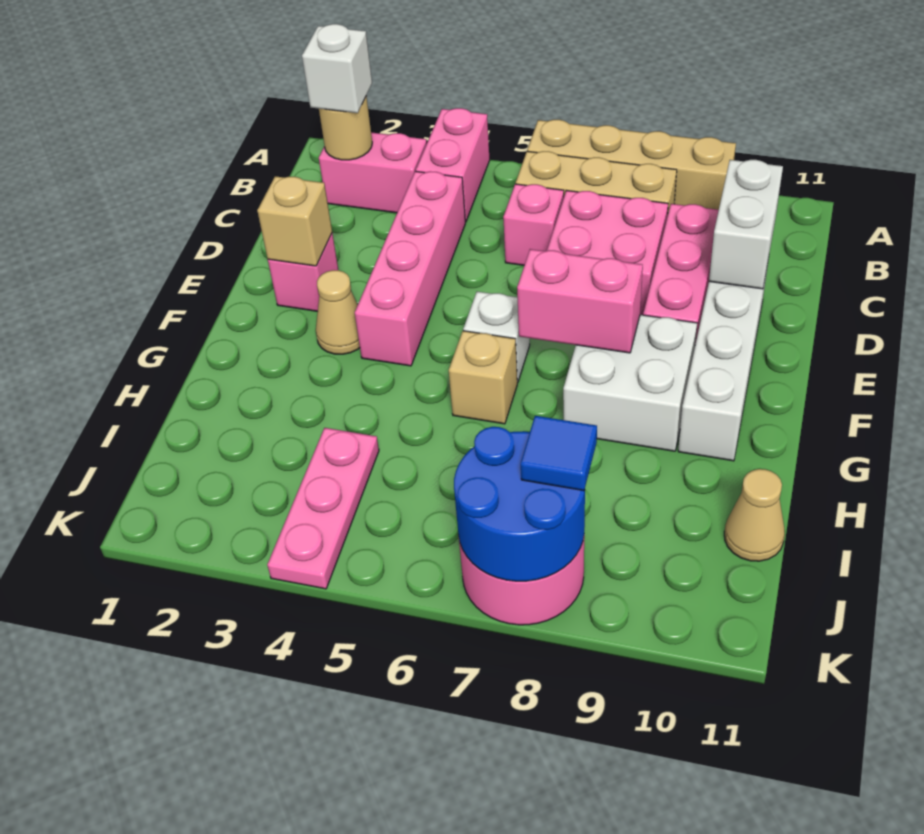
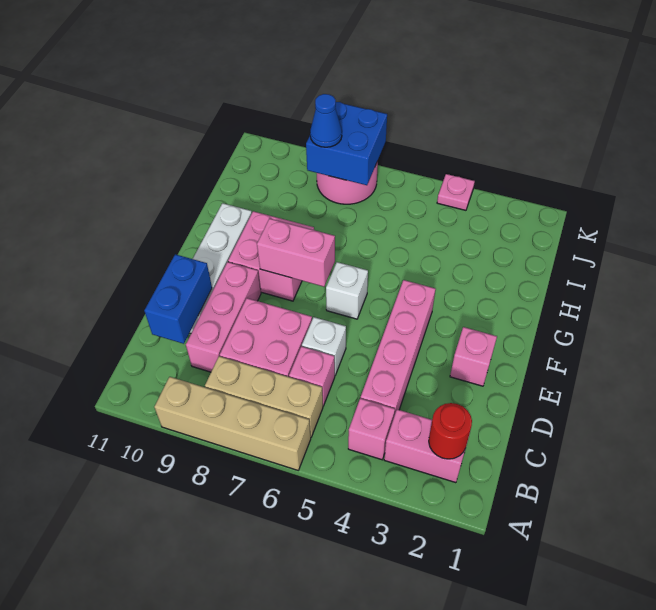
pink 1x2 brick [416,108,490,222] -> pink 1x1 brick [348,398,395,460]
tan 1x1 round brick [319,96,372,160] -> red 1x1 round brick [429,403,472,459]
white 1x1 brick [302,24,372,113] -> white 1x1 brick moved to [302,317,346,375]
white 1x2 brick [709,160,783,289] -> blue 1x2 brick [144,254,212,344]
tan 1x1 brick [257,176,332,266] -> none
tan 1x1 cone [316,270,360,354] -> none
white 2x2 brick [563,315,697,451] -> pink 2x2 brick [228,211,314,301]
tan 1x1 brick [449,331,517,424] -> none
pink 1x3 plate [267,428,379,589] -> pink 1x1 plate [437,174,475,210]
tan 1x1 cone [724,469,785,561] -> none
blue 2x2 round brick [454,427,585,581] -> blue 2x2 brick [306,102,387,185]
blue 1x1 tile [521,416,597,491] -> blue 1x1 cone [310,94,342,147]

